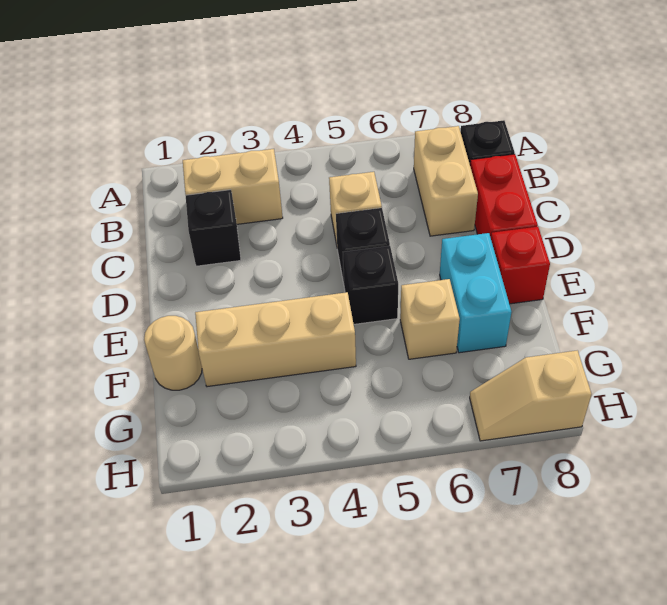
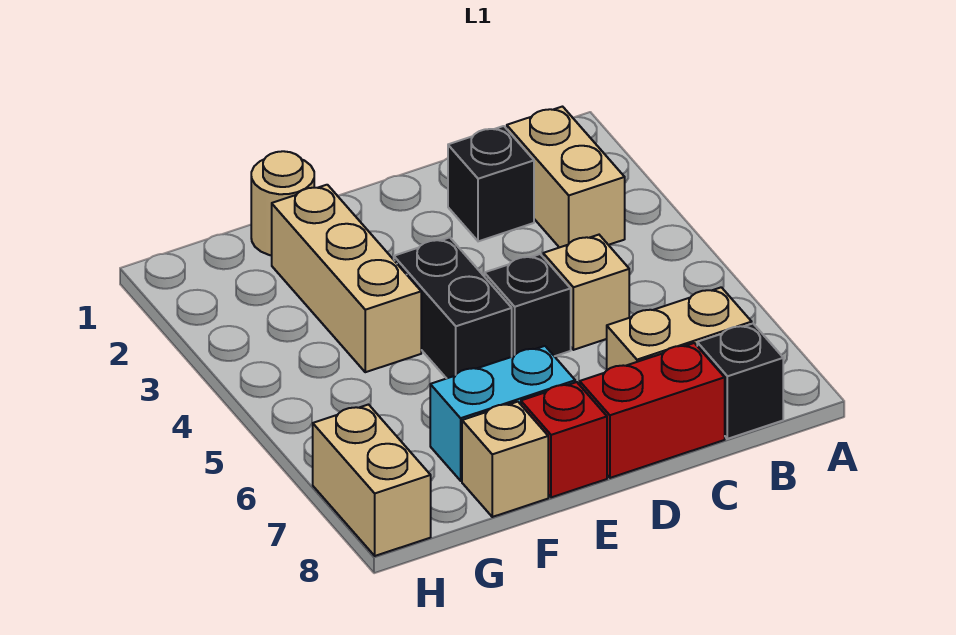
black 1x1 brick [343,246,398,324] -> black 1x2 brick [394,237,512,378]
tan 1x1 brick [400,279,460,359] -> tan 1x1 brick moved to [462,402,548,517]
tan 1x2 slope [470,350,591,441] -> tan 1x2 brick [313,405,431,556]

